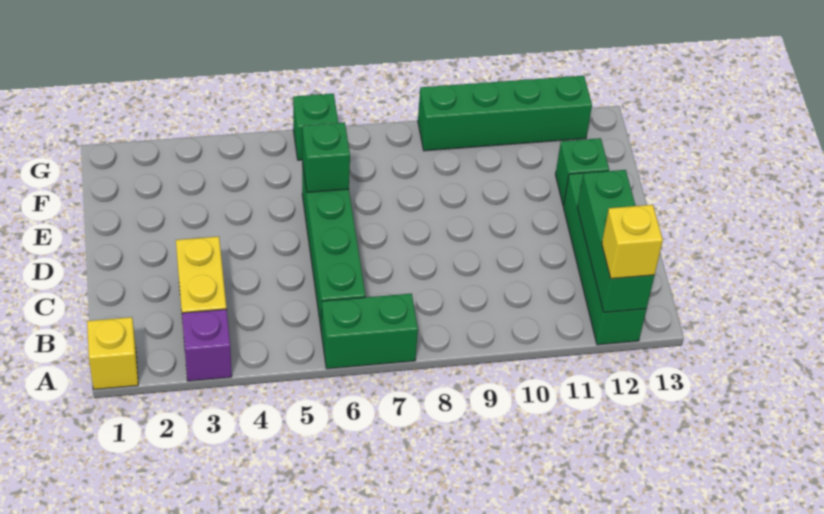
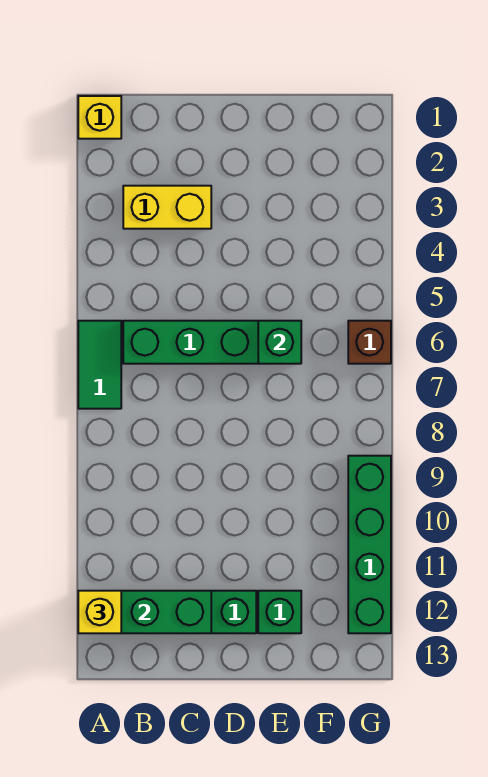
purple 1x1 brick [182,309,232,381] -> none
green 1x2 brick [321,294,418,369] -> green 1x2 tile [78,321,121,409]
green 1x1 brick [293,94,338,160] -> brown 1x1 brick [348,321,391,364]

